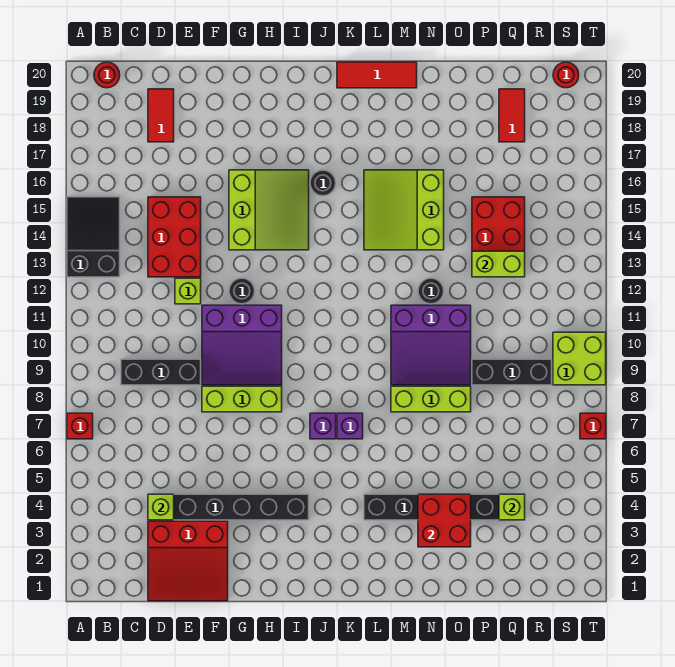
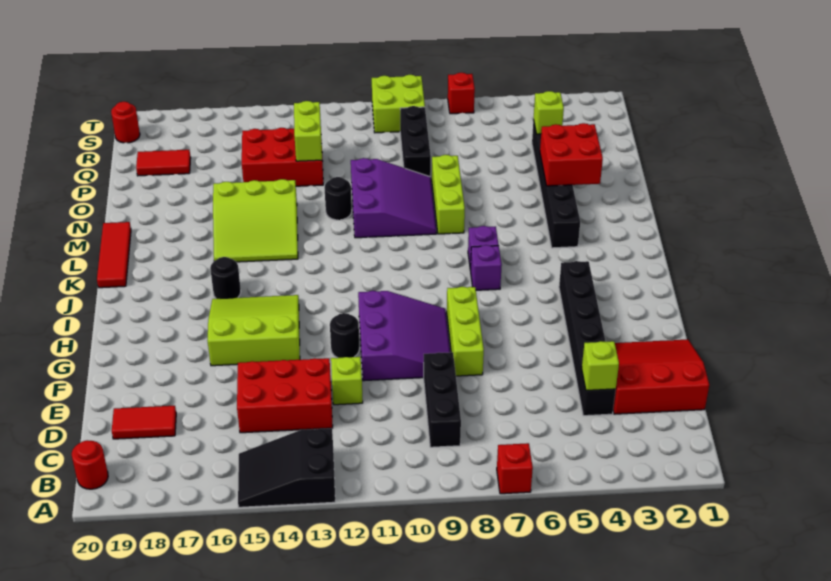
red 3x3 slope [148,521,228,601] -> red 3x3 slope turned to [613,340,709,414]

